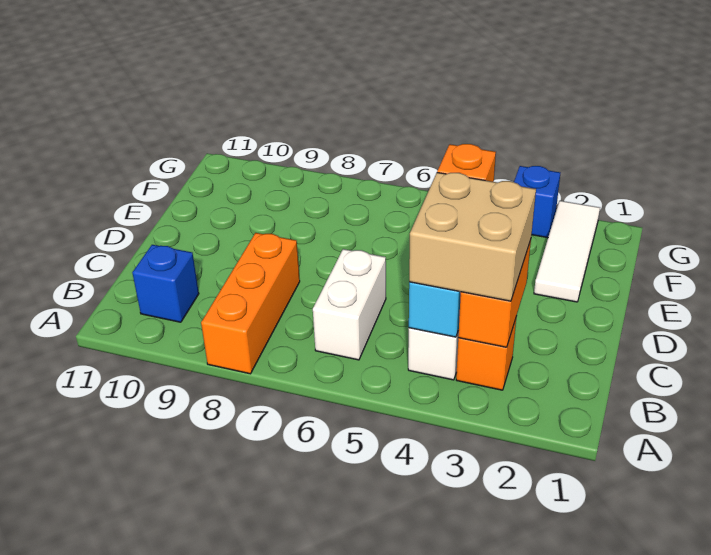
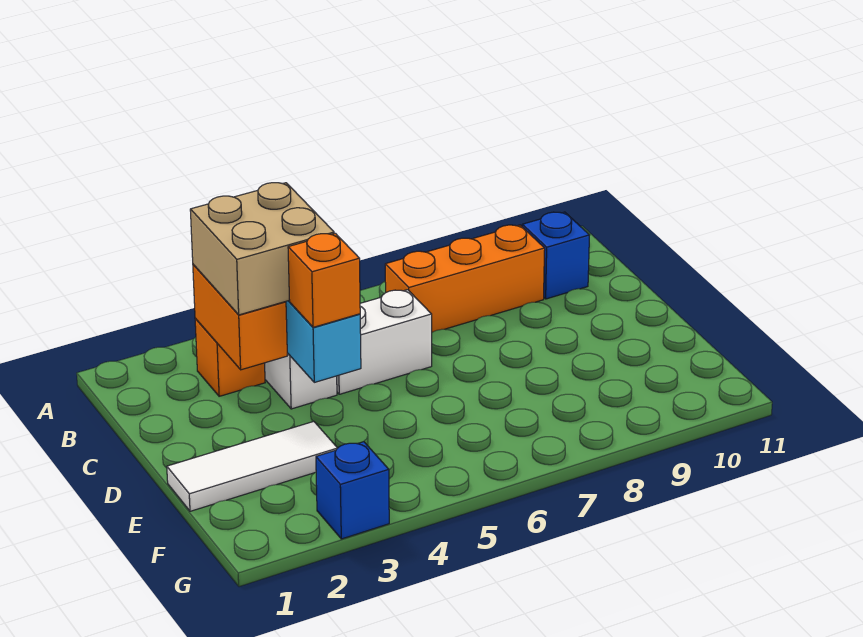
orange 1x3 brick [201,233,300,374] -> orange 1x3 brick turned to [385,225,545,332]
white 1x2 brick [313,249,386,360] -> white 1x2 brick turned to [337,290,432,394]
white 1x3 tile [534,201,600,302] -> white 1x3 tile turned to [167,421,337,511]

